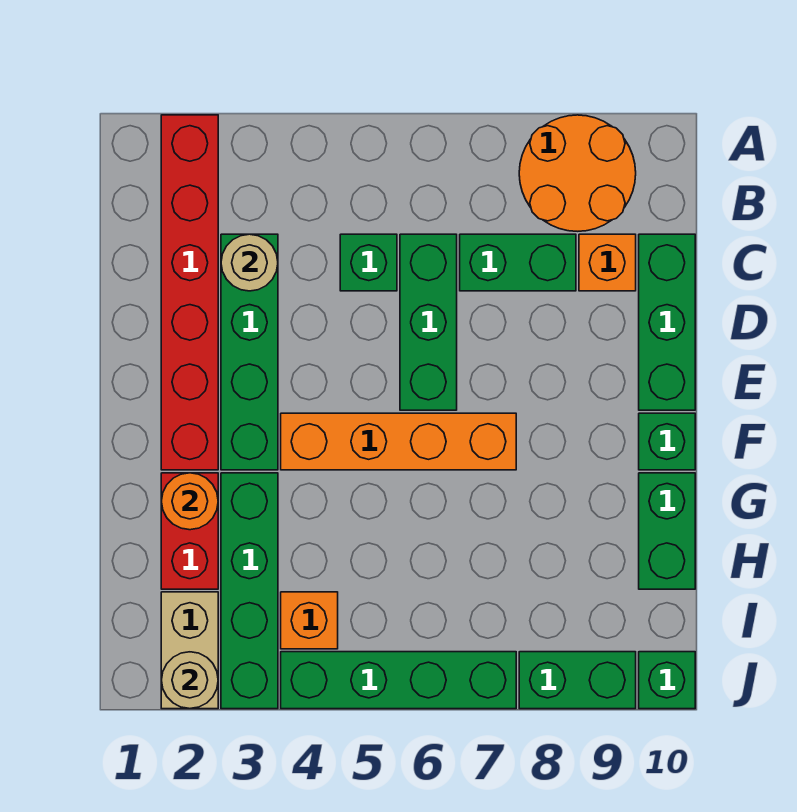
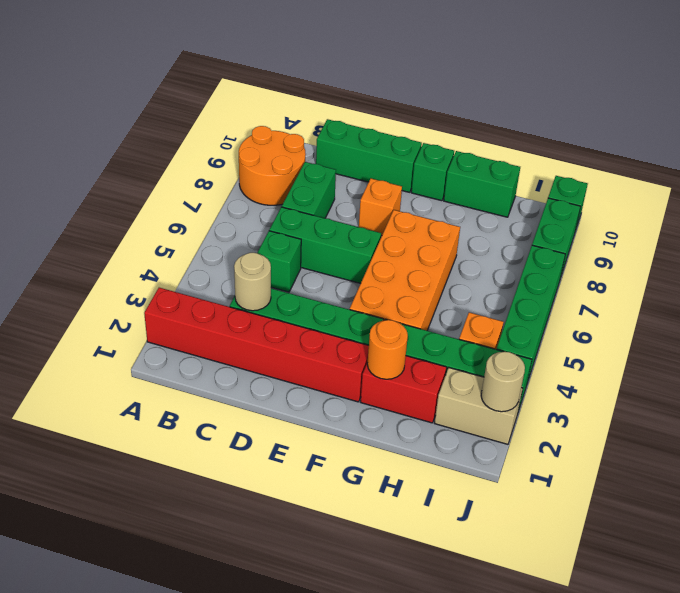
orange 1x1 brick [579,234,636,291] -> orange 1x1 brick moved to [359,179,402,236]
orange 1x4 brick [281,413,516,470] -> orange 2x4 brick [350,210,460,331]

